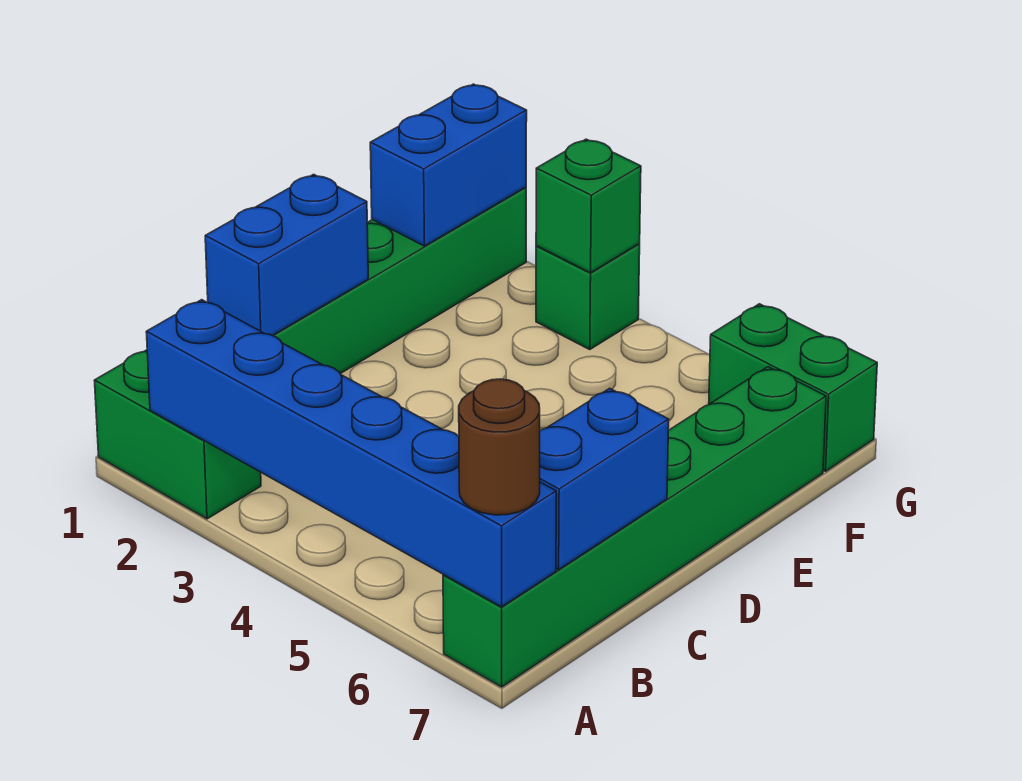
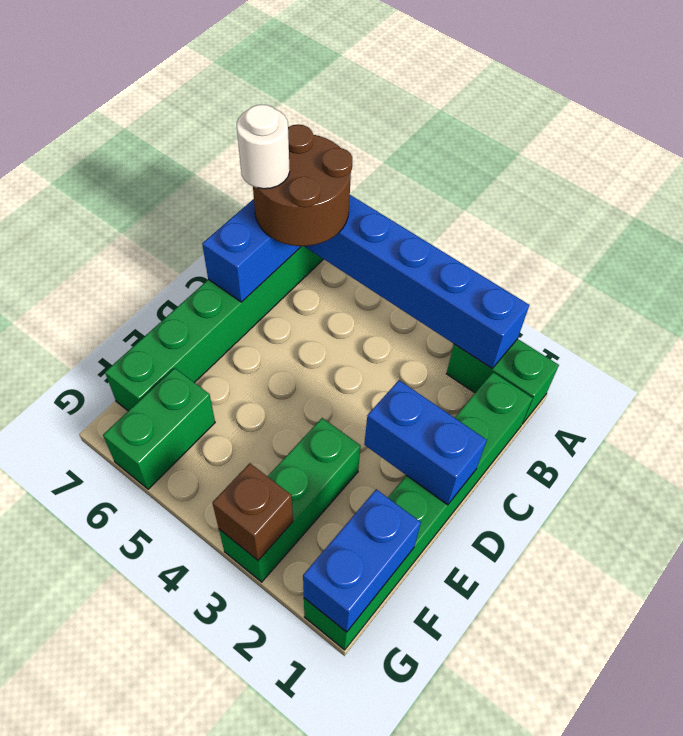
brown 1x1 round brick [459,379,540,515] -> brown 2x2 round brick [253,125,352,246]
none -> white 1x1 round brick [237,105,290,189]
blue 1x2 brick [205,174,368,335] -> blue 1x2 brick turned to [364,380,487,505]
green 1x1 brick [536,244,640,349] -> green 1x3 brick [219,418,361,582]
green 1x1 brick [536,139,641,273] -> brown 1x1 brick [212,463,293,560]
green 1x2 brick [709,304,877,471] -> green 1x2 brick turned to [103,368,215,489]

